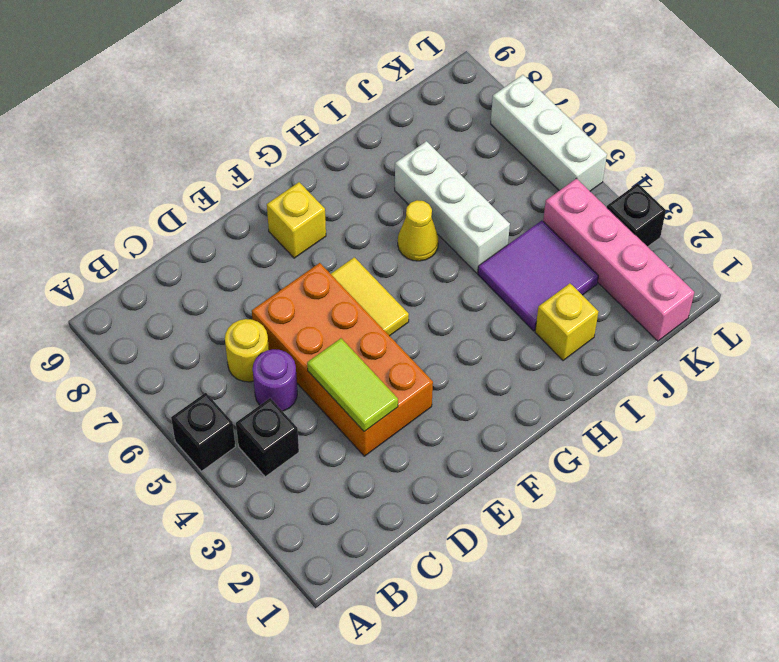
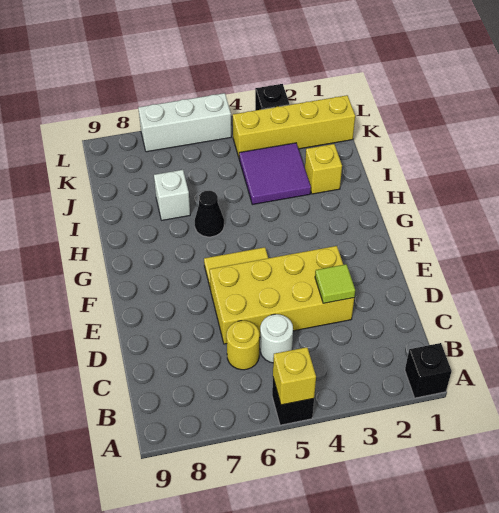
black 1x1 brick [236,398,299,477] -> black 1x1 brick moved to [405,343,452,398]
purple 1x1 round brick [253,349,297,411] -> white 1x1 round brick [260,314,293,363]
orange 2x4 brick [252,263,433,456] -> yellow 2x4 brick [210,246,354,344]
lime 1x2 tile [307,338,398,432] -> lime 1x1 tile [315,264,355,303]
yellow 1x1 brick [267,182,326,258] -> yellow 1x1 brick moved to [273,347,316,405]
yellow 1x1 cone [398,200,439,261] -> black 1x1 cone [195,191,224,237]
white 1x3 brick [395,141,510,273] -> white 1x1 brick [154,170,190,220]
pink 1x4 brick [543,178,694,341] -> yellow 1x4 brick [233,95,355,157]

